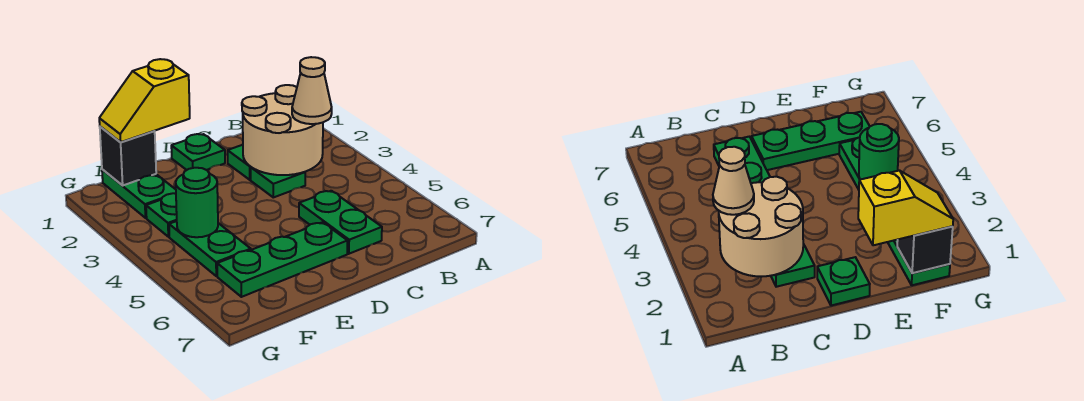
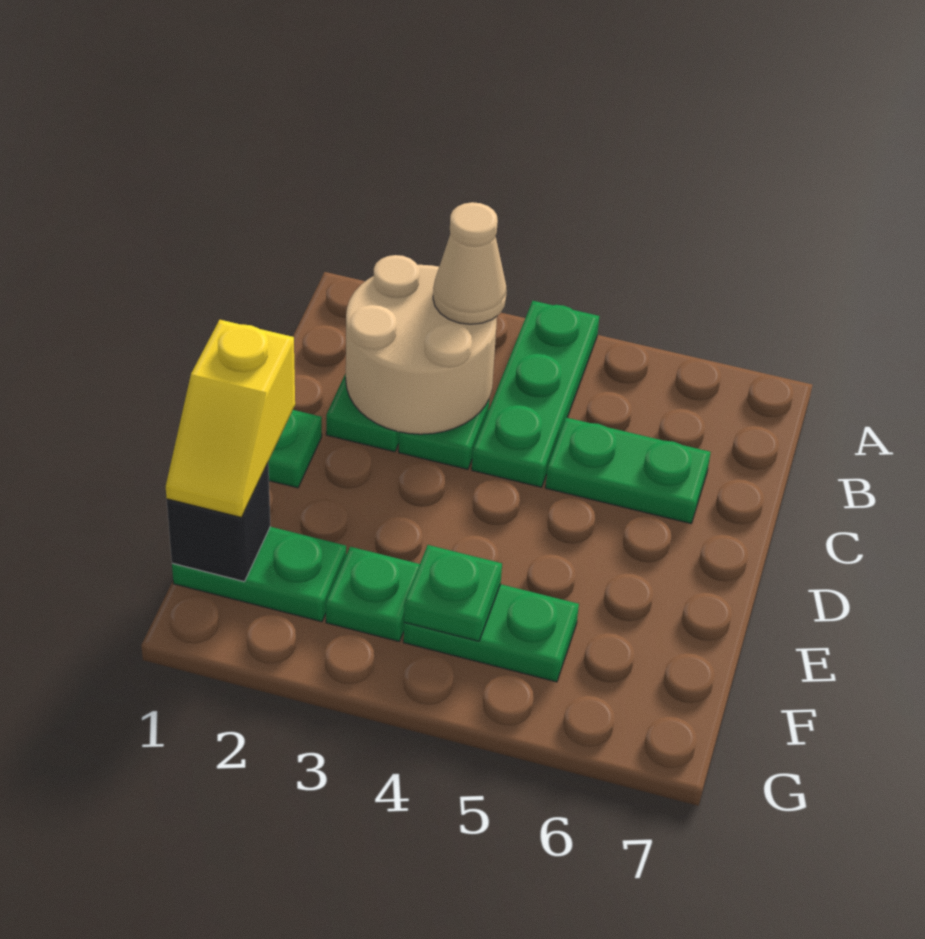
green 1x3 plate [217,222,348,297] -> green 1x3 plate moved to [472,301,599,487]
green 1x1 round brick [176,168,218,237] -> green 1x1 plate [404,545,502,641]

